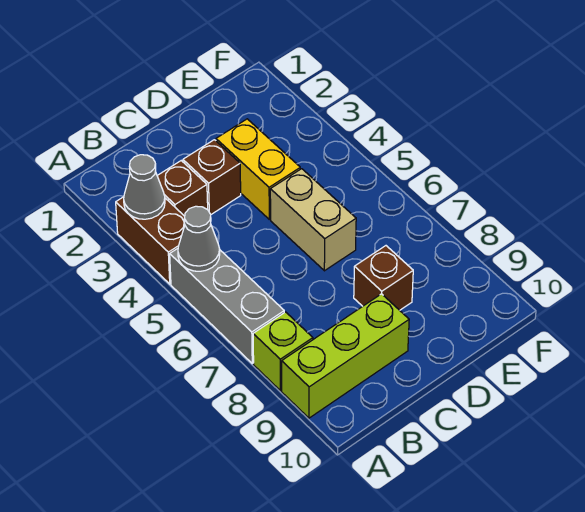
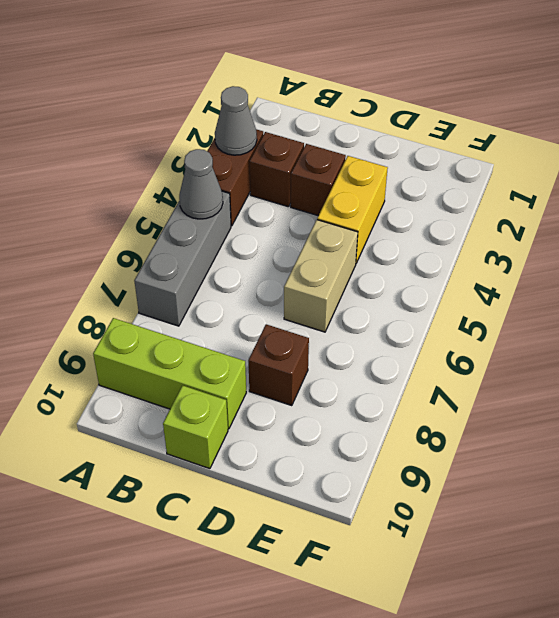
lime 1x1 brick [253,312,313,391] -> lime 1x1 brick moved to [163,385,228,469]

